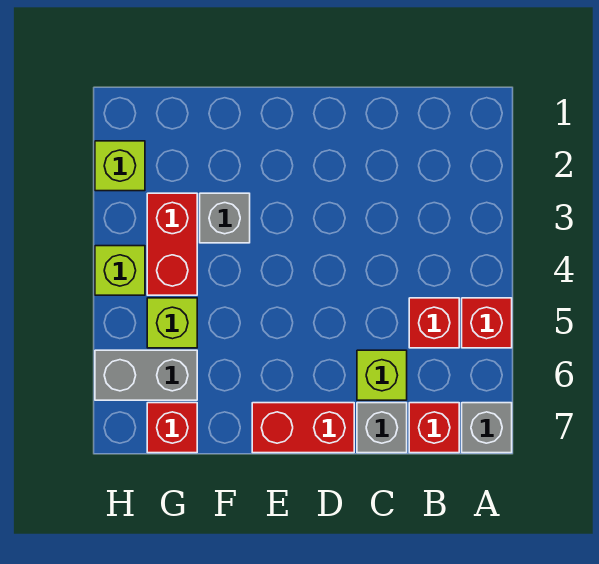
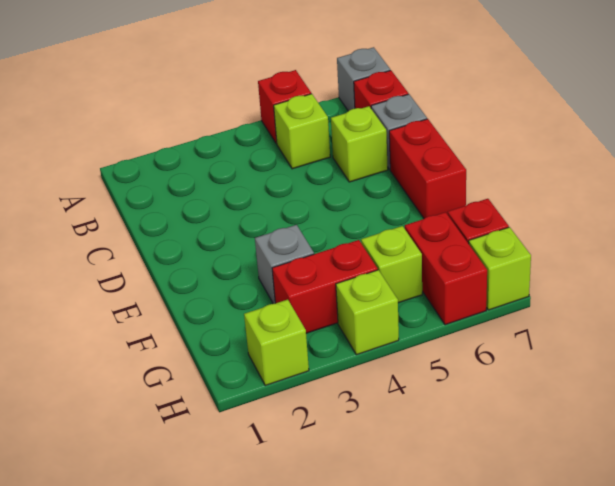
red 1x1 brick [409,298,459,348] -> lime 1x1 brick [274,94,330,169]
grey 1x2 brick [95,350,197,400] -> red 1x2 brick [405,212,487,325]
none -> lime 1x1 brick [469,227,531,310]

